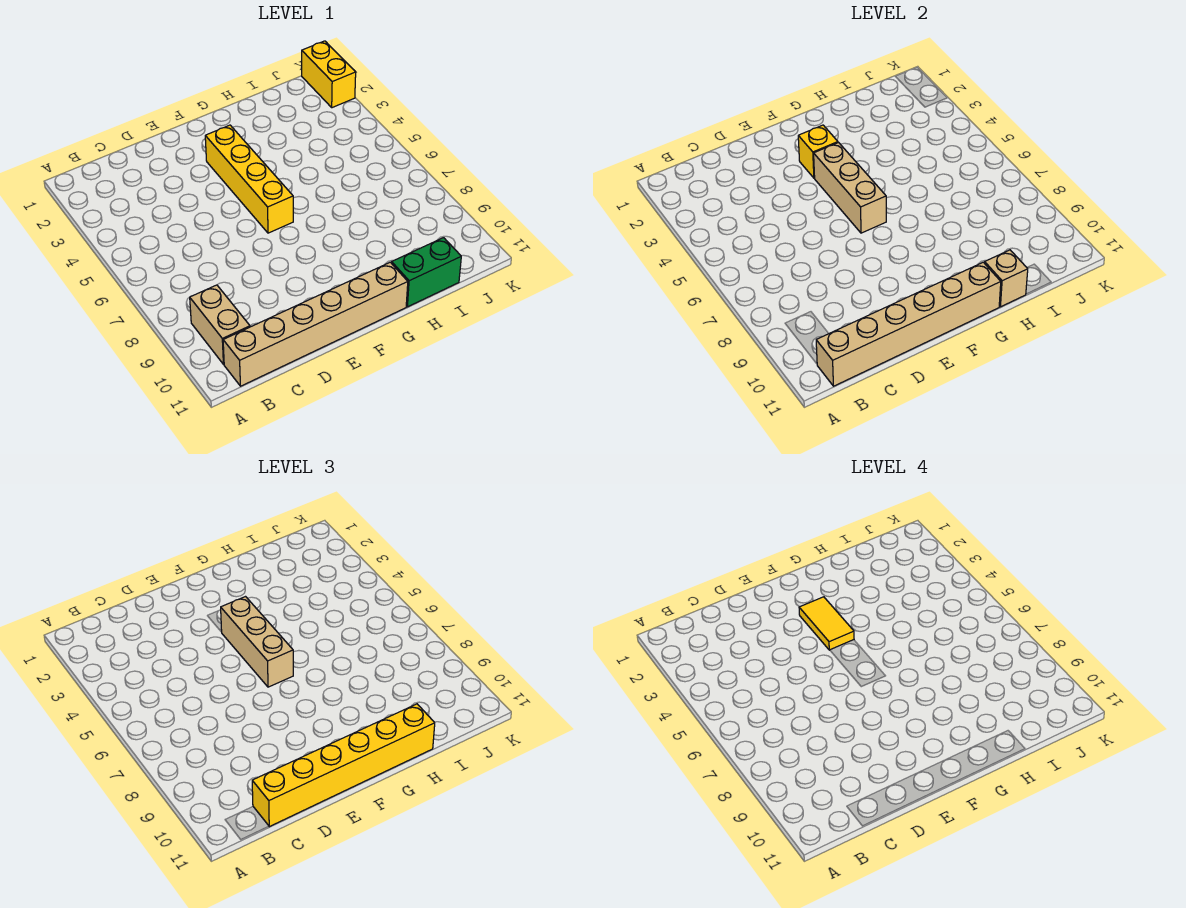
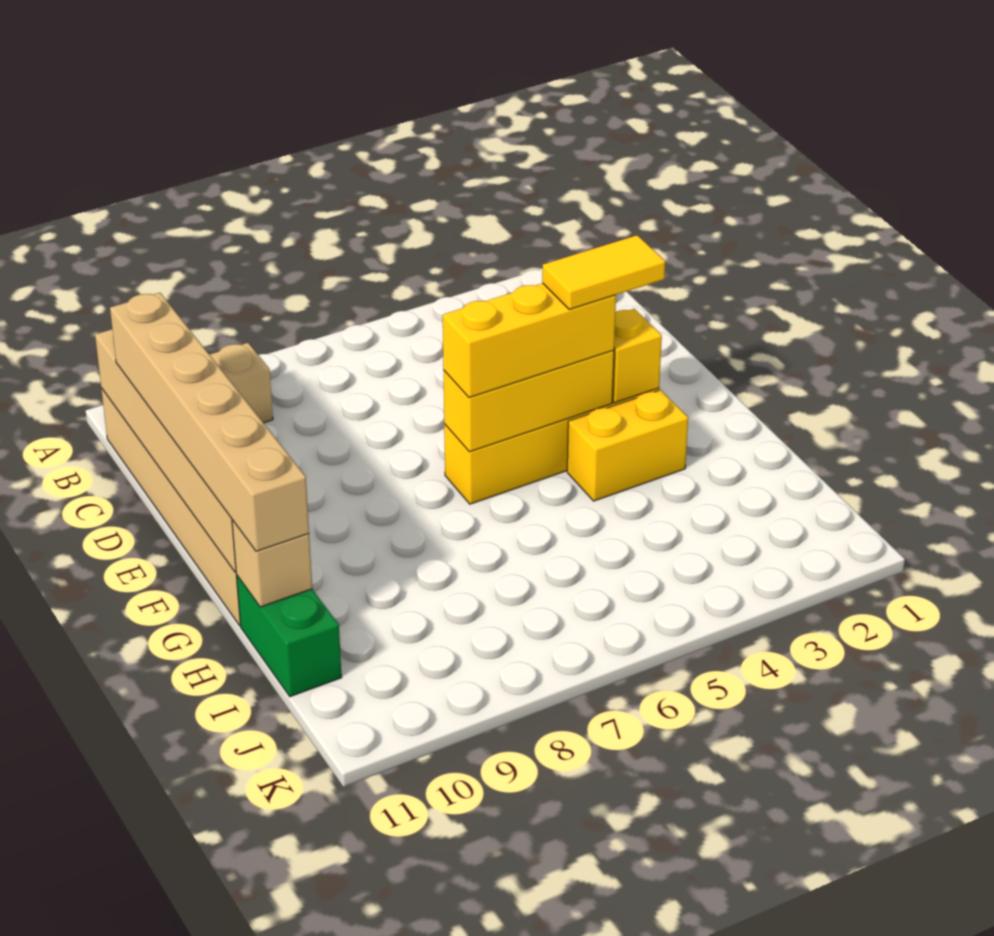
yellow 1x6 brick [252,704,435,827] -> tan 1x6 brick [110,293,309,551]
tan 1x3 brick [814,143,886,233] -> yellow 1x3 brick [443,350,614,452]
tan 1x3 brick [221,597,293,687] -> yellow 1x3 brick [443,283,616,398]
yellow 1x2 brick [302,41,356,108] -> yellow 1x2 brick moved to [567,390,688,501]

